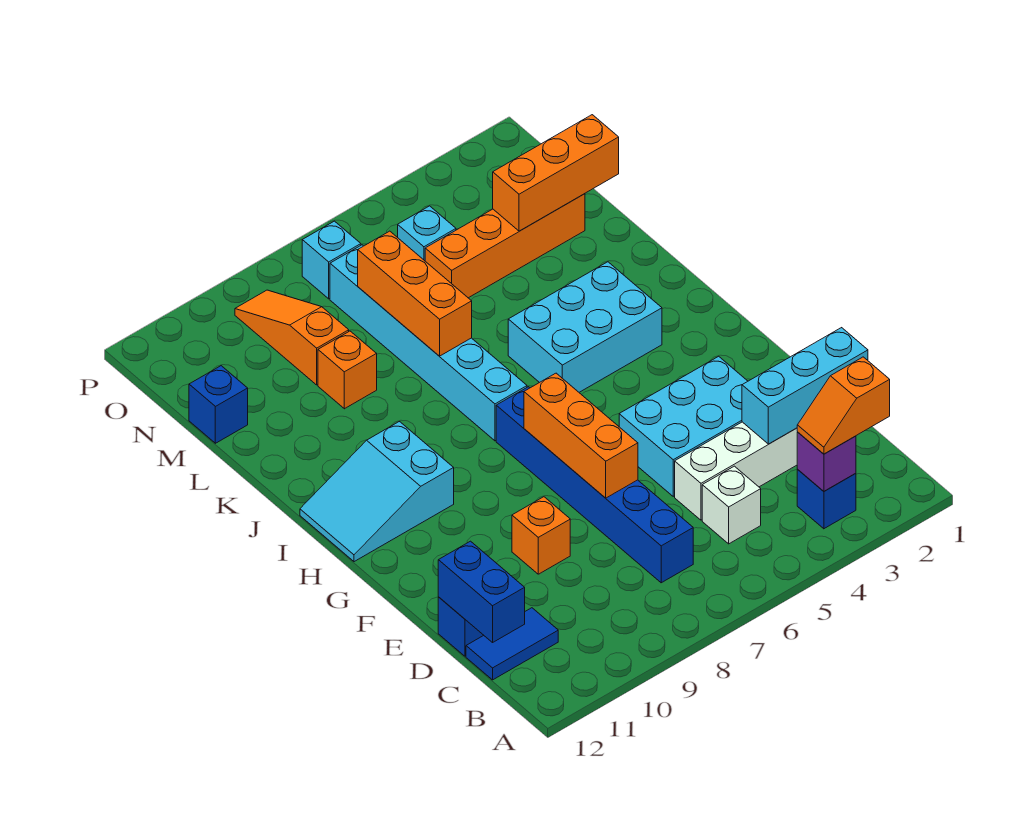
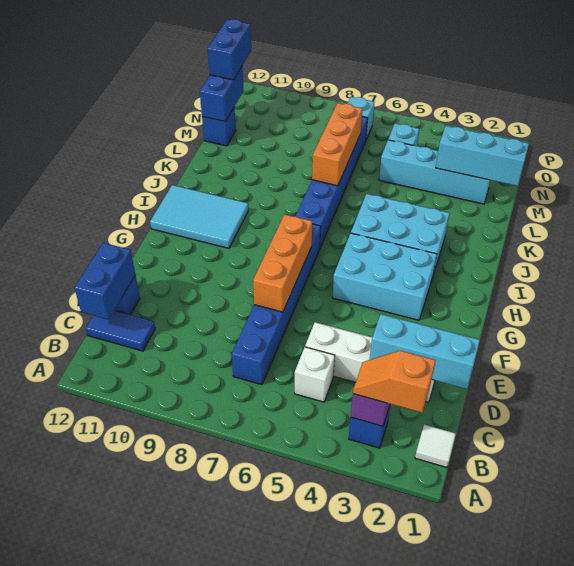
none -> white 1x1 tile [415,425,456,467]
cyan 2x3 brick [619,356,748,496] -> cyan 2x3 brick moved to [332,233,437,320]
orange 1x1 brick [512,497,570,574] -> none
cyan 2x3 slope [300,422,454,562] -> cyan 2x3 tile [150,185,248,248]
cyan 1x6 brick [330,245,527,441] -> blue 1x6 brick [295,116,368,248]
orange 1x1 brick [318,331,377,409] -> none
orange 1x3 brick [493,115,619,231] -> cyan 1x3 brick [436,126,529,186]
orange 1x4 brick [425,194,585,298] -> cyan 1x4 brick [379,140,491,204]
orange 1x3 slope [235,290,349,385] -> none
none -> blue 1x2 brick [200,67,244,122]
none -> blue 1x2 brick [208,19,251,80]

